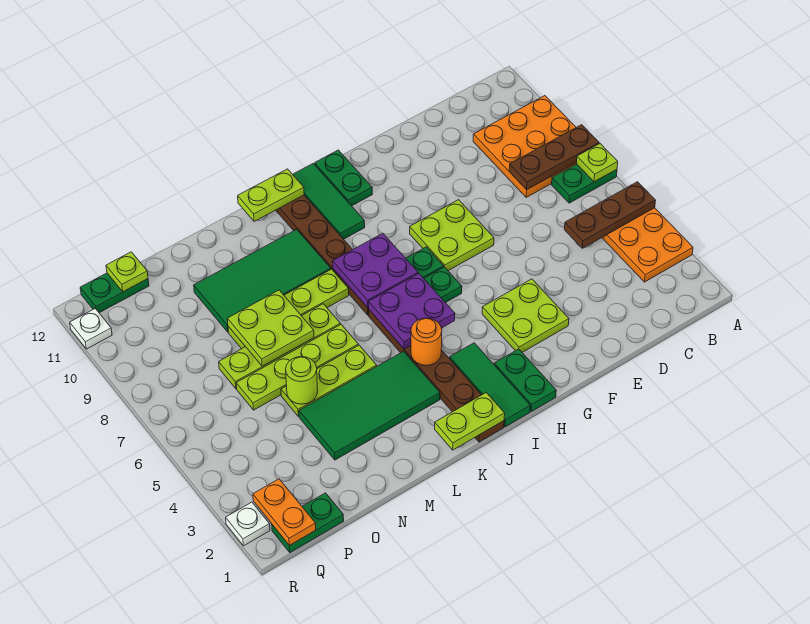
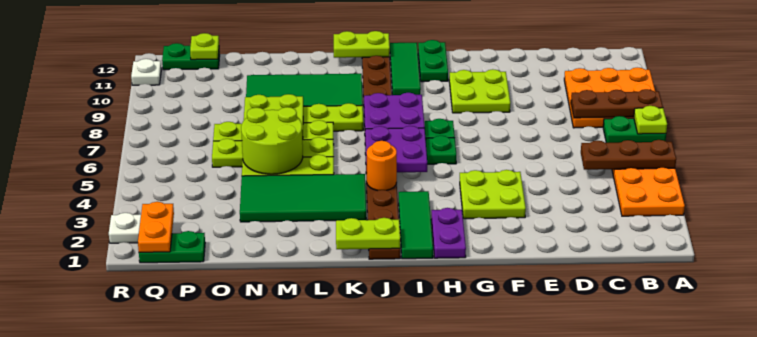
lime 2x2 plate [410,200,494,271] -> lime 2x2 plate moved to [449,69,510,113]
green 1x2 plate [494,349,556,411] -> purple 1x2 plate [431,208,466,258]
lime 1x1 round brick [286,357,318,404] -> lime 2x2 round brick [241,107,303,174]

